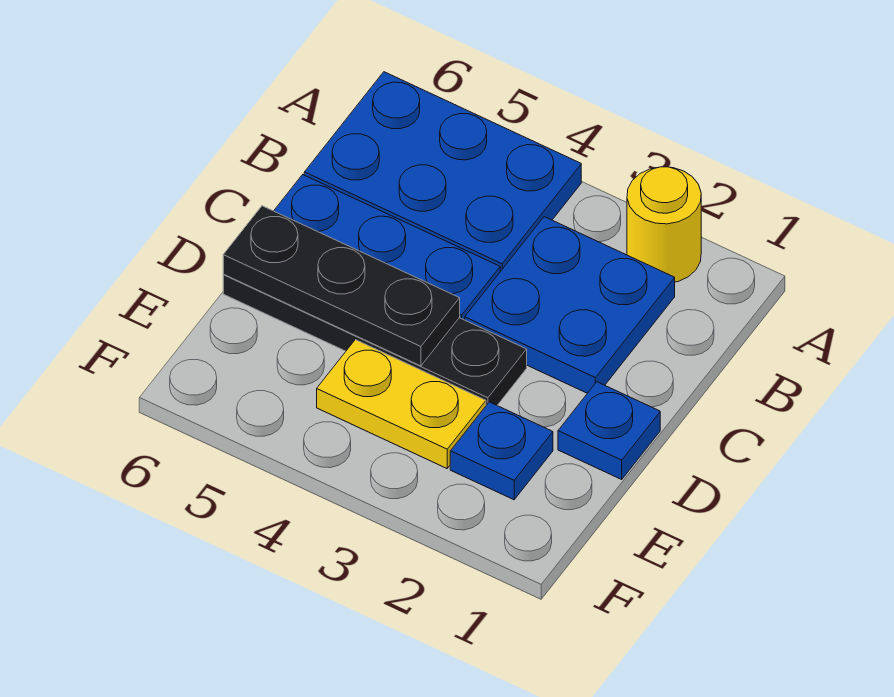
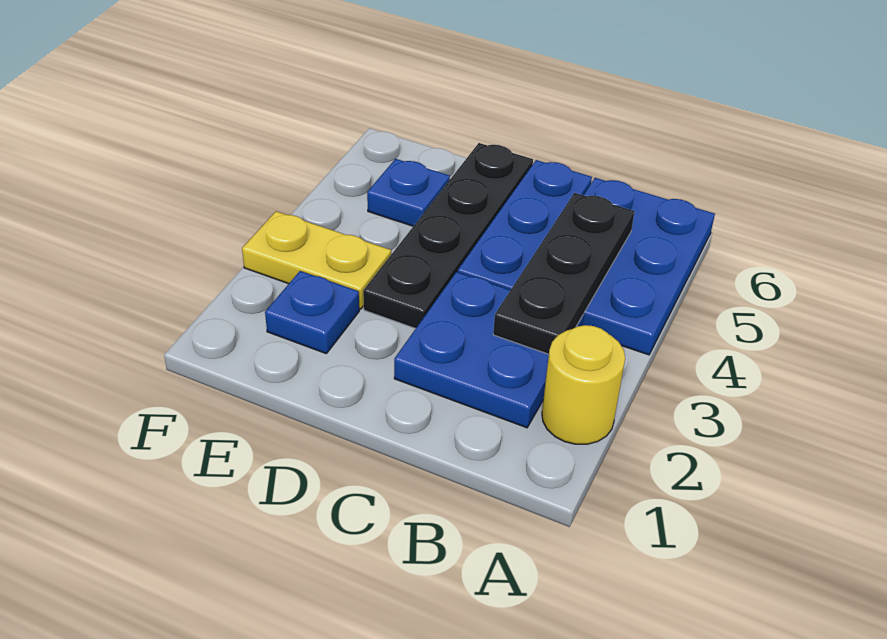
blue 1x1 plate [558,382,660,479] -> blue 1x1 plate moved to [367,159,450,226]
black 1x3 plate [223,206,460,366] -> black 1x3 plate moved to [493,193,635,354]
yellow 1x2 plate [317,340,486,468] -> yellow 1x2 plate turned to [242,211,391,309]

